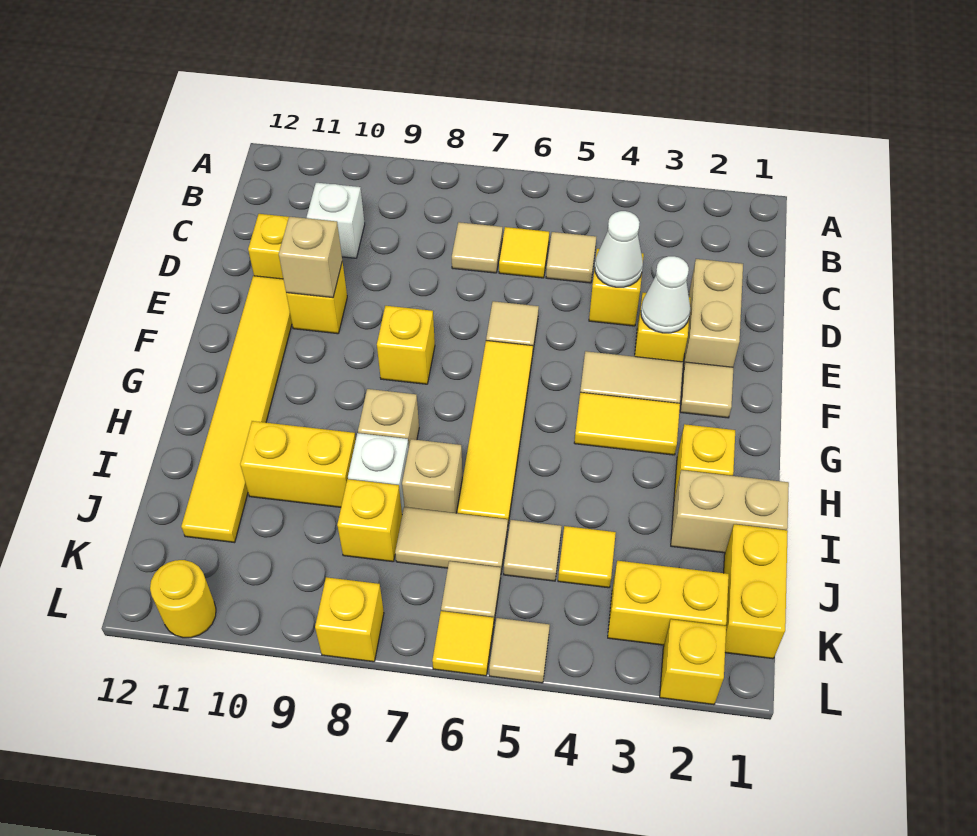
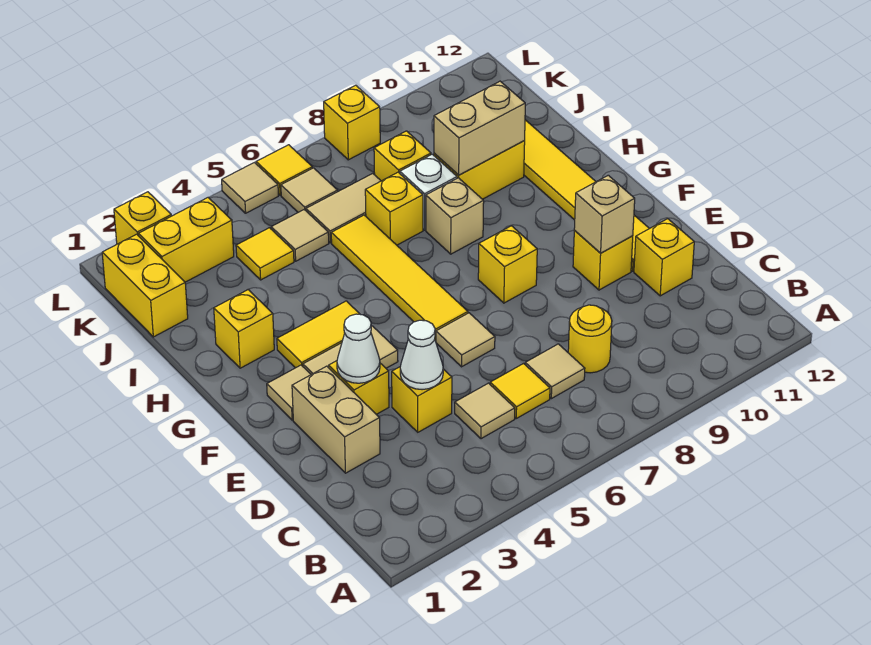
white 1x1 brick [307,183,365,258] -> none
tan 1x2 brick [671,470,789,553] -> tan 1x2 brick moved to [434,81,525,175]
tan 1x1 brick [402,439,462,513] -> yellow 1x1 brick [365,172,423,245]
yellow 1x1 round brick [150,560,216,638] -> yellow 1x1 round brick moved to [568,305,612,373]

